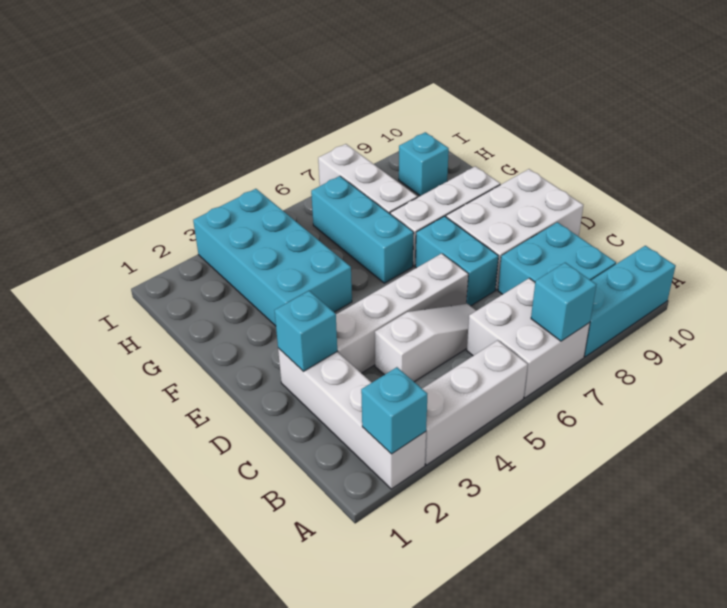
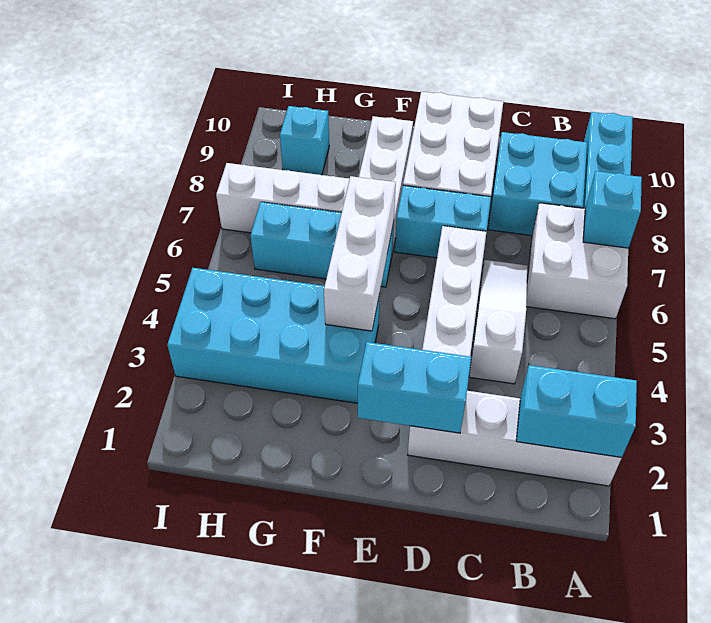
cyan 1x1 brick [361,367,427,454] -> cyan 1x2 brick [516,365,637,458]
white 1x3 brick [422,340,528,465] -> white 1x3 brick moved to [324,176,396,331]
cyan 1x1 brick [274,291,337,371] -> cyan 1x2 brick [358,342,471,433]

